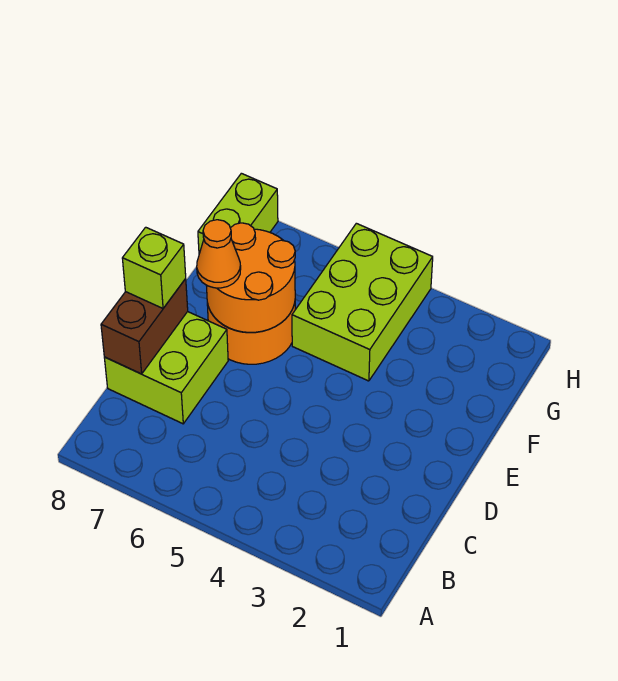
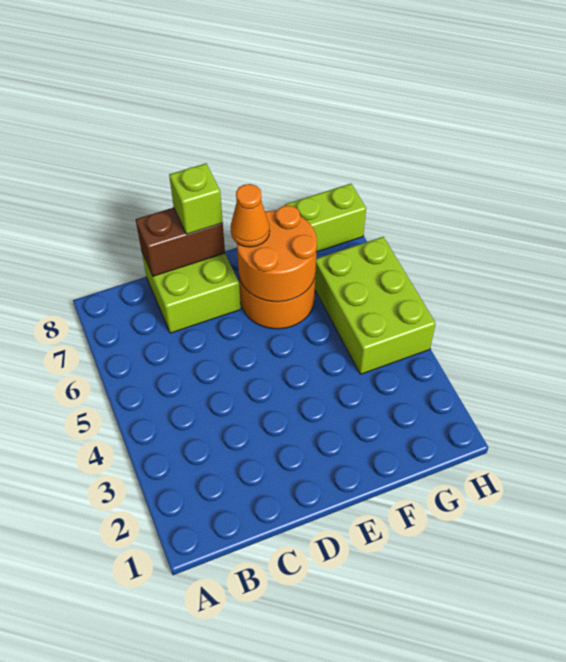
lime 2x3 brick [292,223,433,381] -> lime 2x3 brick turned to [315,237,436,374]

